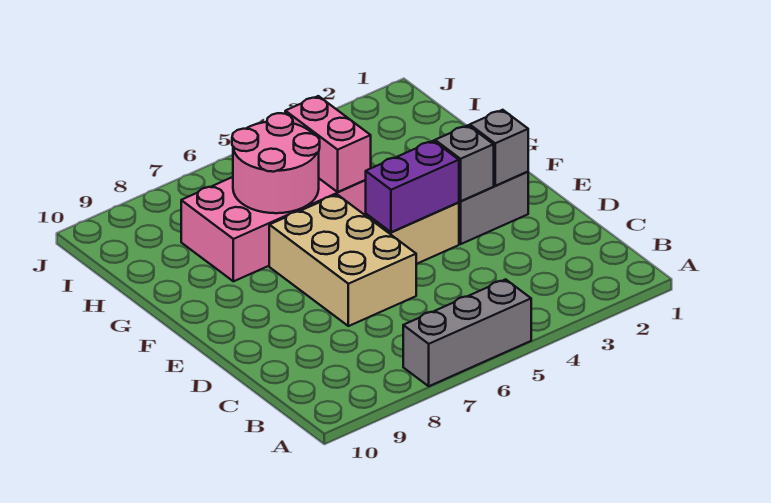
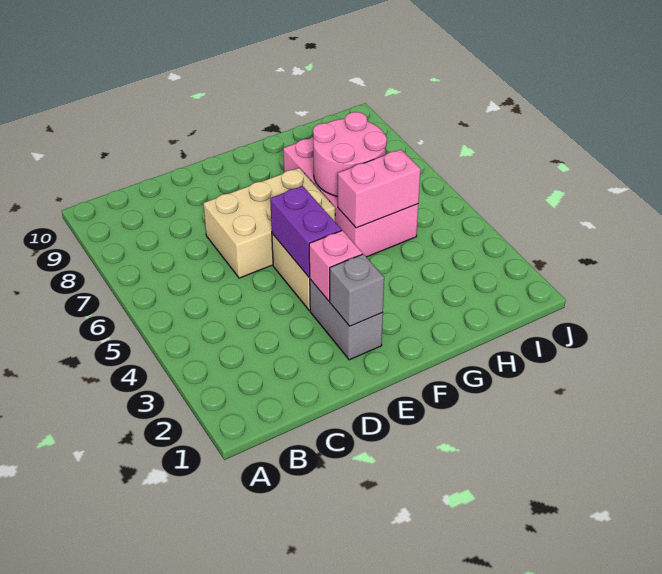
grey 1x3 brick [403,279,531,386] -> none
grey 1x1 brick [435,125,494,201] -> pink 1x1 brick [309,230,362,301]

